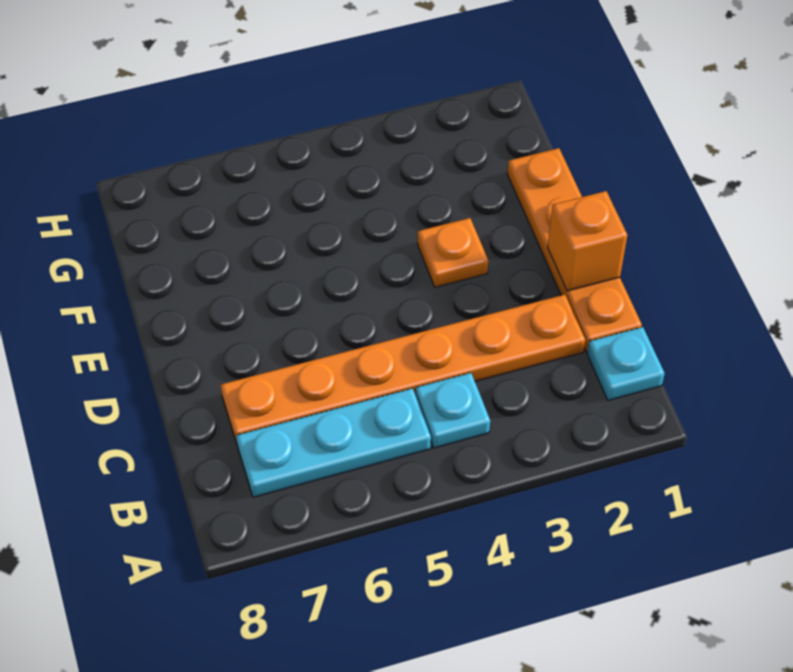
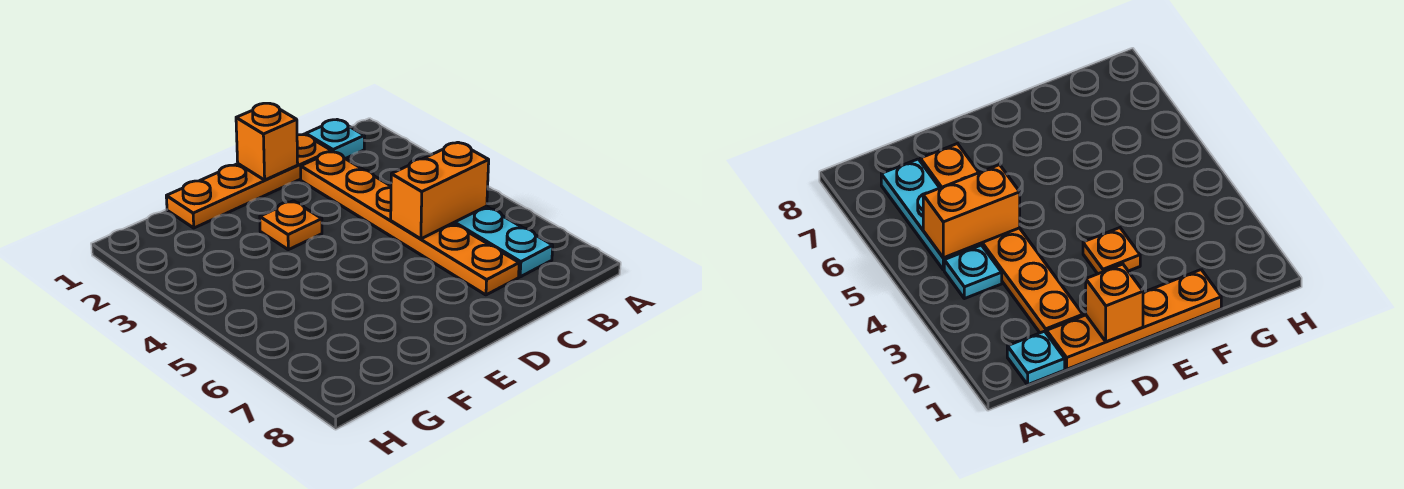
none -> orange 1x2 brick [391,143,489,239]

